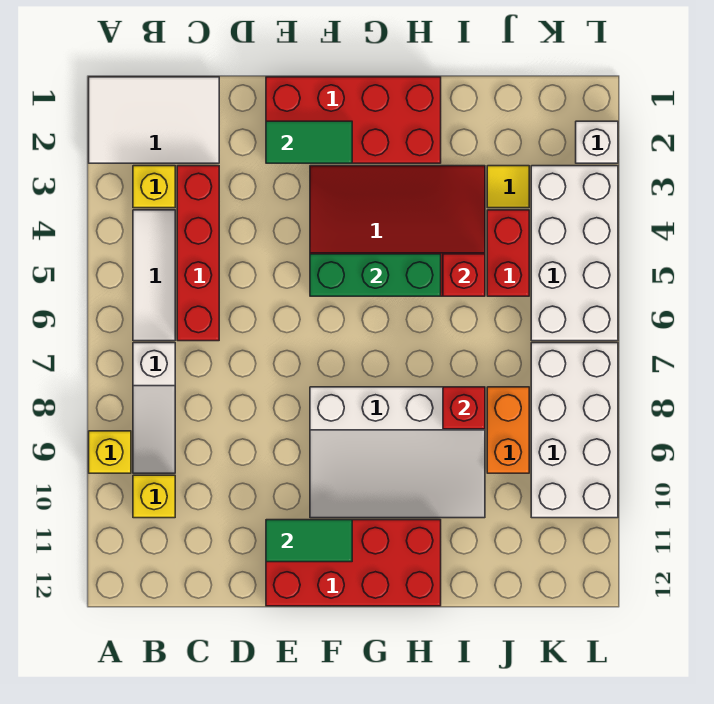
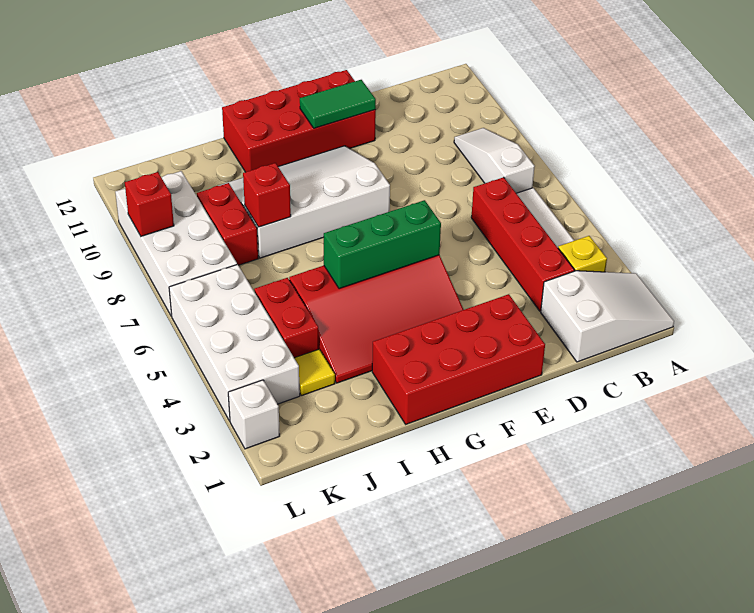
white 2x3 tile [89,77,219,163] -> white 2x3 slope [541,271,674,362]
yellow 1x1 brick [89,431,131,473] -> none
yellow 1x1 brick [133,475,175,518] -> none
green 1x2 tile [266,121,352,163] -> none
red 1x1 brick [443,254,485,296] -> red 1x1 brick moved to [125,172,174,236]
orange 1x2 brick [487,387,529,473] -> red 1x2 brick [197,183,258,265]

